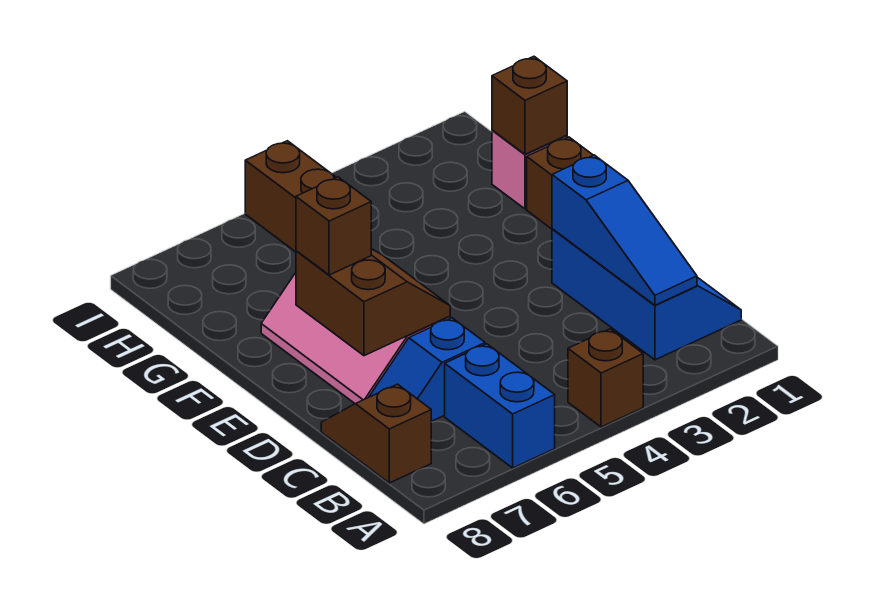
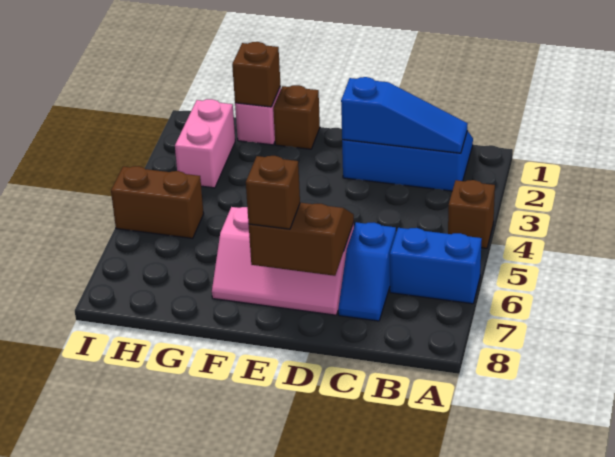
brown 1x2 slope [321,384,431,483] -> none
none -> pink 1x2 brick [175,99,235,188]

